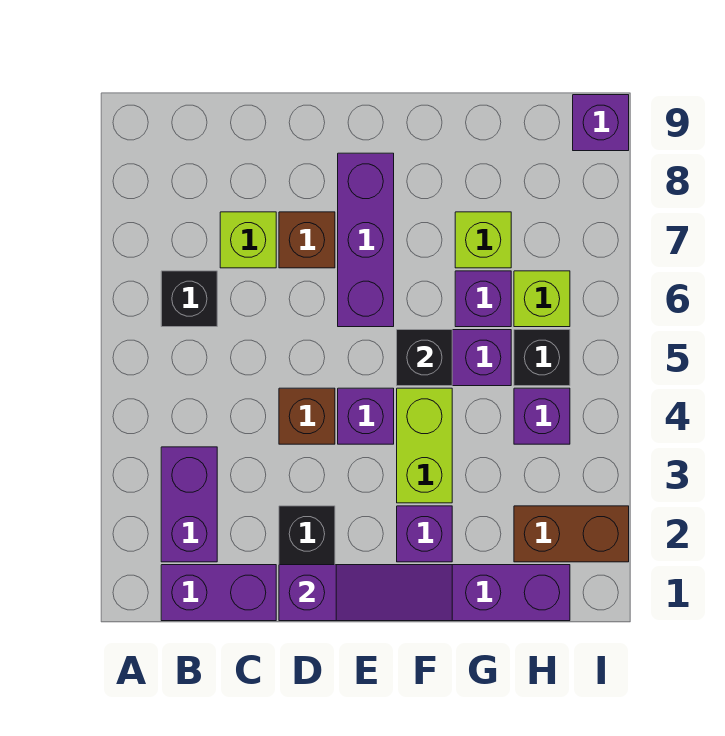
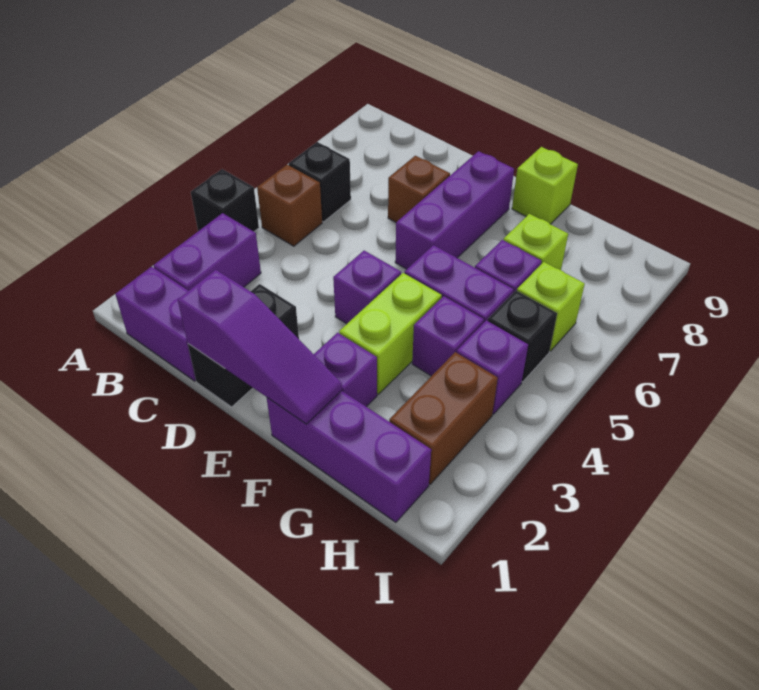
lime 1x1 brick [220,212,276,268] -> lime 1x1 brick moved to [512,147,578,224]
brown 1x1 brick [279,388,335,444] -> brown 1x1 brick moved to [257,165,322,246]
black 1x1 brick [397,330,452,386] -> black 1x1 brick moved to [191,169,259,232]
brown 1x2 brick [514,506,629,562] -> brown 1x2 brick turned to [389,352,498,484]
purple 1x1 brick [573,95,629,151] -> purple 1x1 brick moved to [412,296,484,376]

